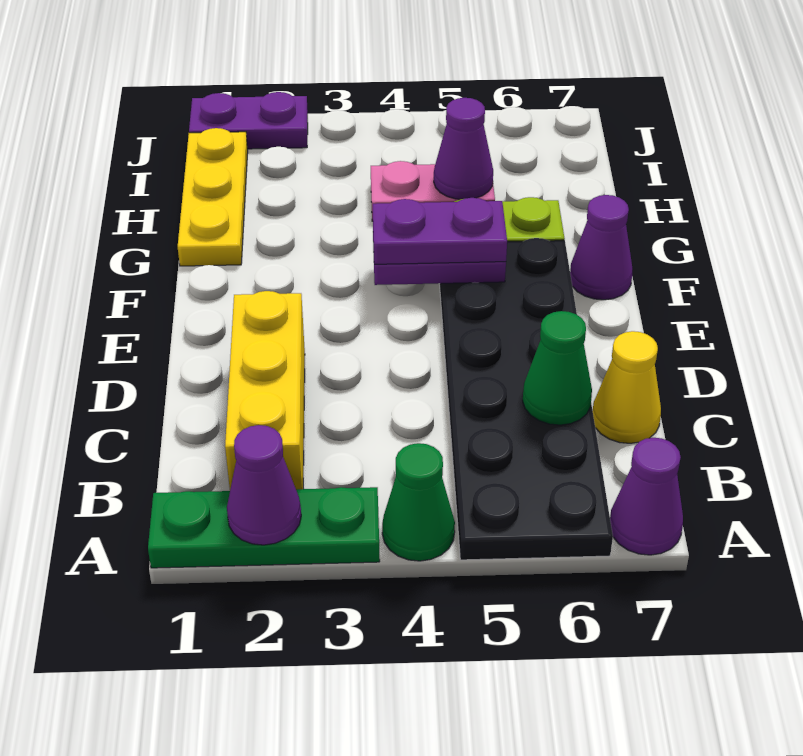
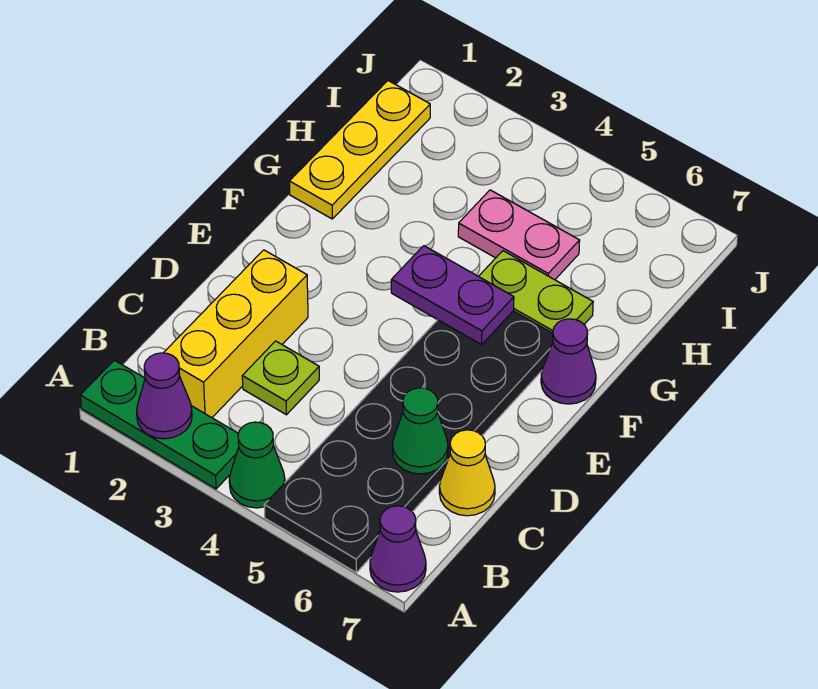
none -> lime 1x1 plate [242,341,319,415]
purple 1x2 plate [373,198,507,264] -> none
purple 1x1 cone [434,98,493,199] -> none
purple 1x2 plate [189,92,308,149] -> none

